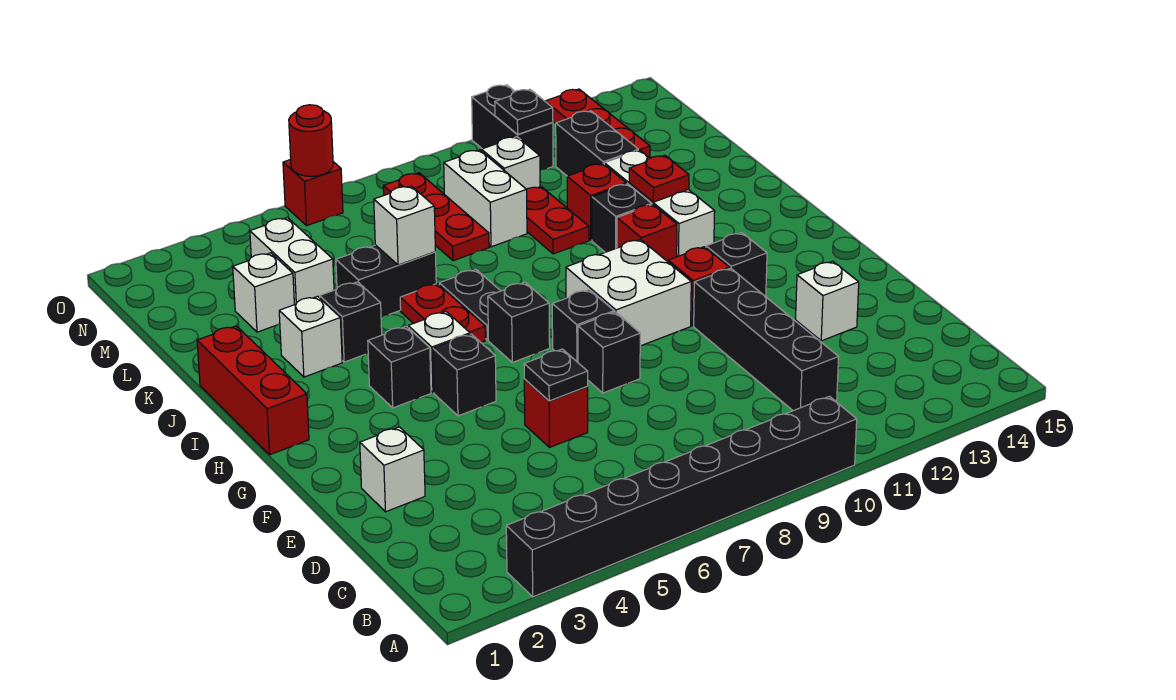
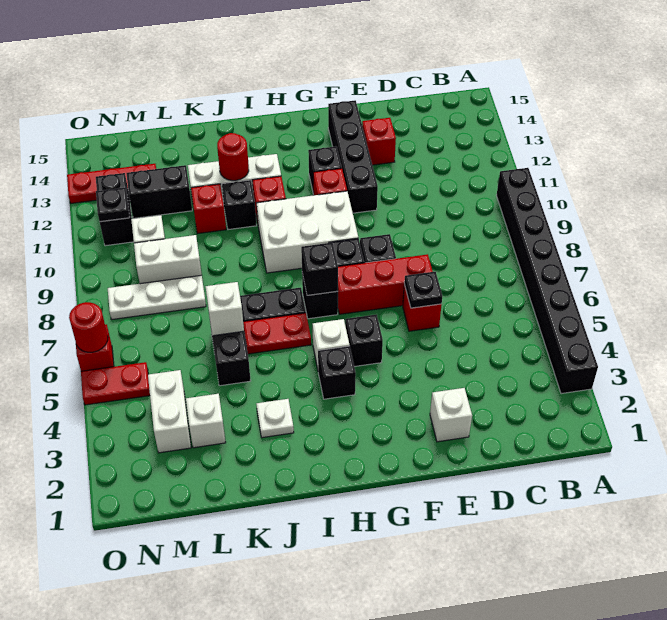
black 1x4 brick [694,268,839,411] -> black 1x4 brick turned to [328,100,378,213]
white 1x1 brick [796,261,859,341] -> red 1x1 brick [362,118,396,165]
white 2x2 brick [566,240,691,346] -> white 2x3 brick [257,191,358,273]
red 1x3 brick [197,326,309,455] -> red 1x3 brick moved to [338,254,433,314]
white 1x1 brick [279,296,342,377] -> white 1x1 plate [256,399,294,438]
black 1x1 brick [320,282,382,362] -> black 1x1 brick moved to [301,243,338,295]
red 1x1 plate [629,155,689,202] -> red 1x1 round brick [217,133,249,181]
red 1x2 plate [527,187,589,254] -> red 1x2 plate moved to [81,362,150,405]
white 1x2 brick [250,217,334,305] -> white 1x2 brick turned to [148,370,191,453]
red 1x3 plate [383,173,489,261] -> white 1x3 plate [108,275,206,319]
black 1x2 brick [472,85,553,170] -> black 1x2 brick turned to [96,173,134,246]

